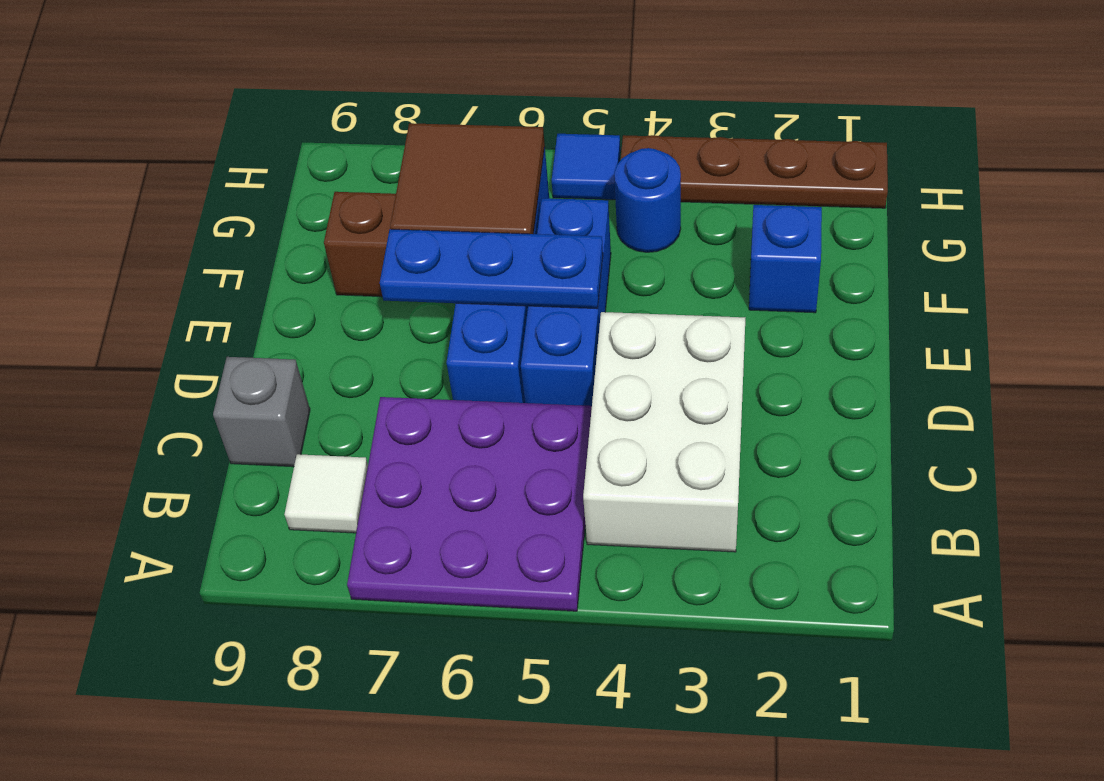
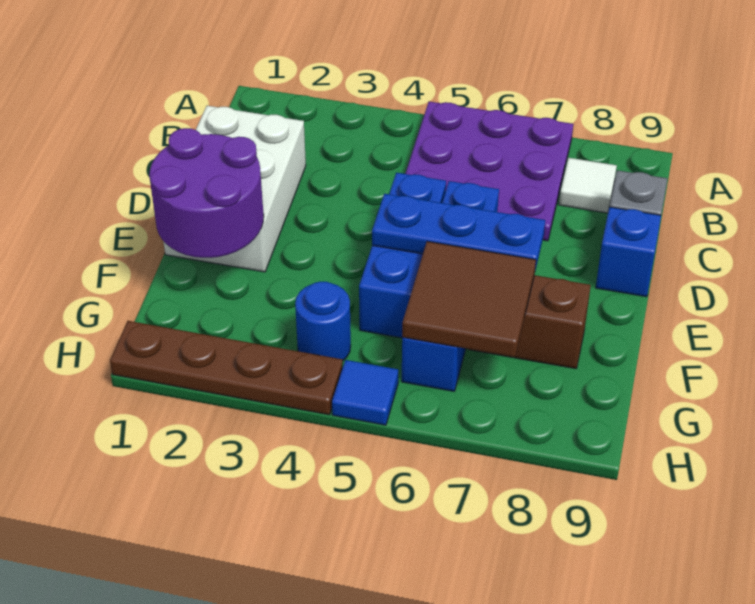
white 2x3 brick [583,312,745,552] -> white 2x3 brick moved to [163,106,306,272]
none -> purple 2x2 round brick [149,128,264,258]
blue 1x1 brick [749,205,822,313] -> blue 1x1 brick moved to [596,207,661,297]

